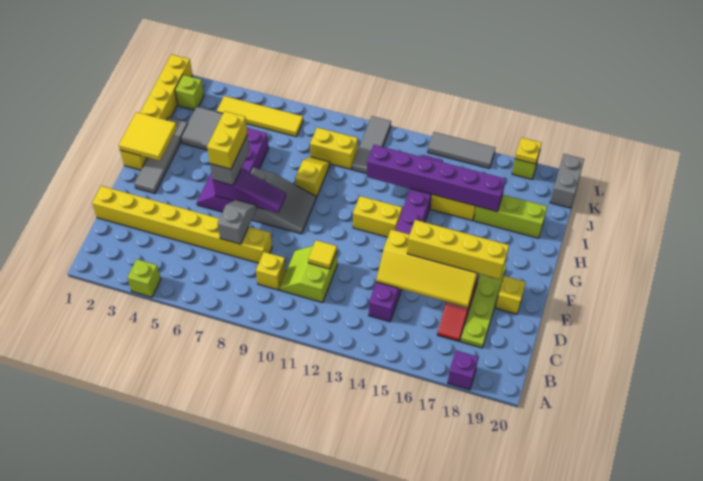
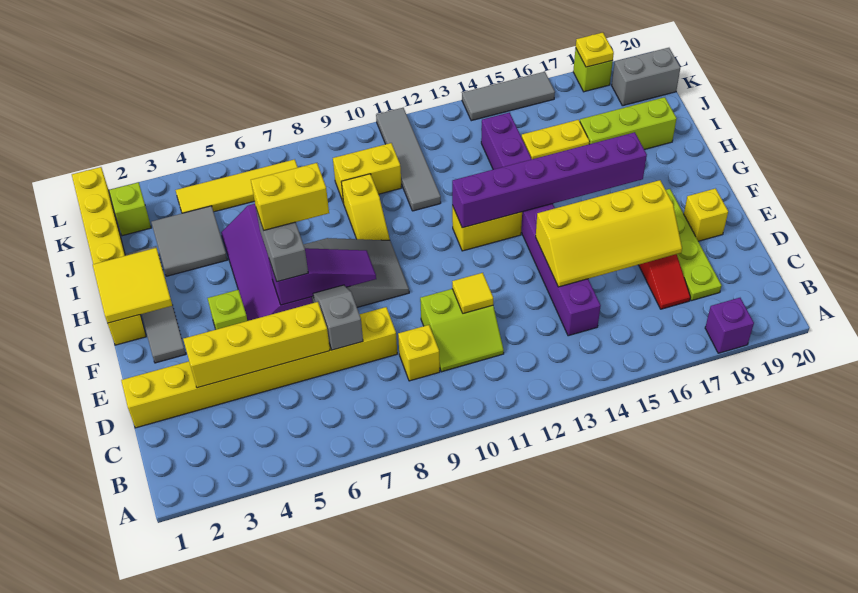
lime 1x1 brick [127,259,161,297] -> lime 1x1 brick moved to [208,290,248,329]
lime 2x2 slope [279,246,337,303] -> lime 2x2 slope turned to [420,289,504,372]
yellow 1x4 brick [407,220,509,279] -> yellow 1x4 brick moved to [183,302,330,388]
yellow 1x2 brick [207,111,247,169] -> yellow 1x2 brick turned to [251,163,329,230]
yellow 1x2 slope [295,157,330,198] -> yellow 1x2 slope turned to [341,174,390,240]
purple 1x6 brick [367,145,506,212] -> purple 1x6 brick moved to [452,132,647,228]
grey 1x3 tile [352,116,391,174] -> grey 1x4 tile [376,108,441,211]
grey 1x2 brick [550,154,584,208] -> grey 1x2 brick turned to [612,48,680,106]

